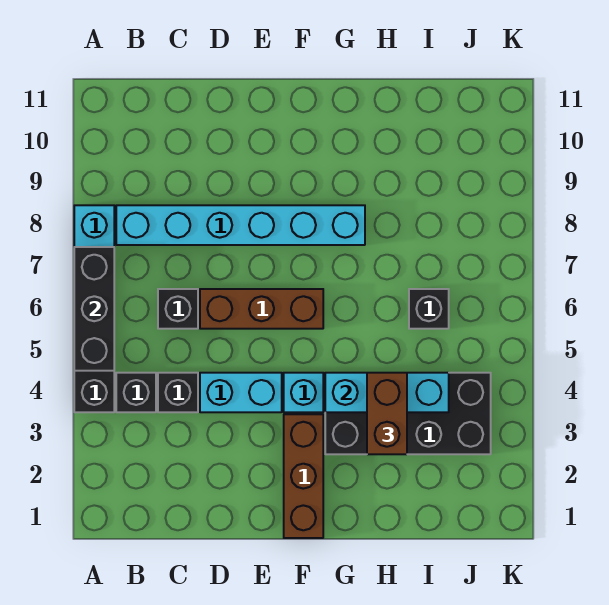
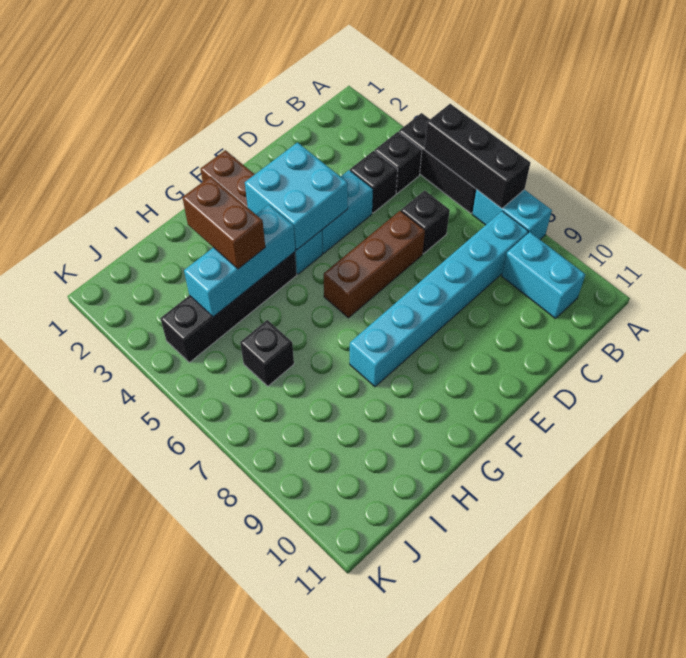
none -> cyan 1x2 brick [502,232,585,319]
none -> cyan 2x2 brick [245,143,348,250]
black 2x4 brick [325,373,491,454] -> black 1x4 brick [160,252,297,363]

